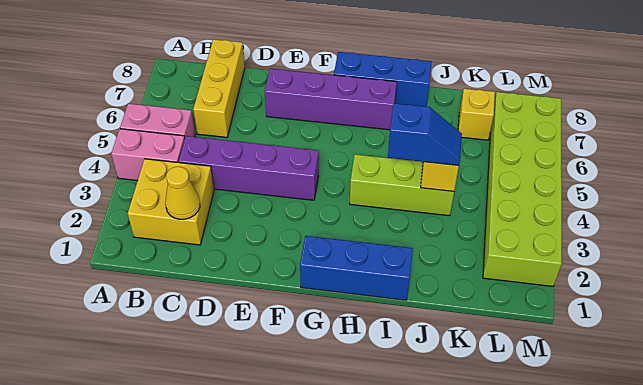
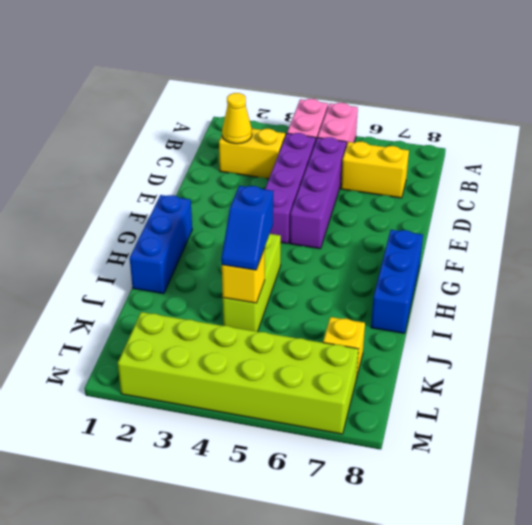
yellow 2x2 brick [128,159,214,245] -> yellow 1x2 brick [219,129,285,179]
yellow 1x3 brick [193,39,245,137] -> yellow 1x2 brick [341,141,409,198]
purple 1x4 brick [265,69,397,130] -> purple 1x4 brick moved to [290,137,347,249]

